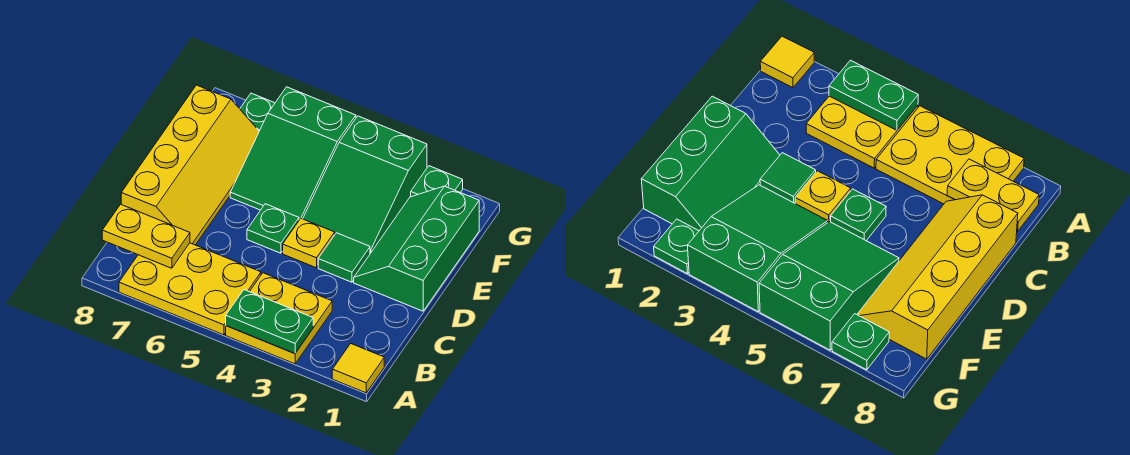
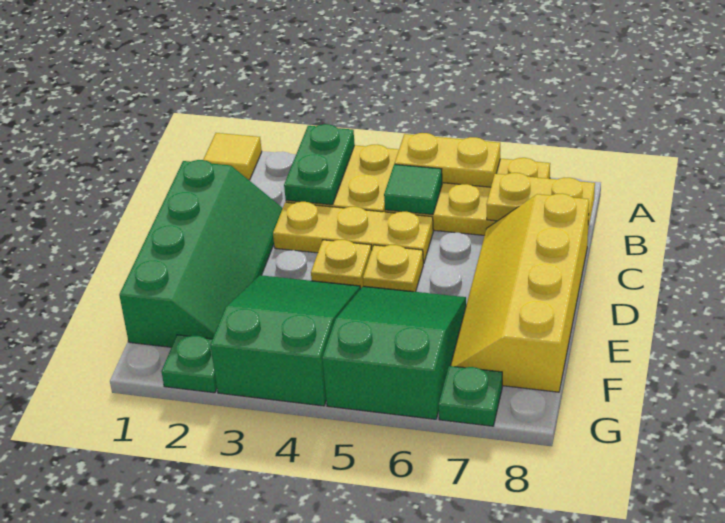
green 1x2 plate [226,290,313,354] -> green 1x2 plate turned to [284,124,355,205]
none -> yellow 1x2 plate [395,133,500,187]
none -> yellow 1x3 plate [273,202,433,264]
green 2x3 slope [354,186,479,311] -> green 2x4 slope [119,160,283,347]
green 1x1 tile [318,233,370,282] -> green 1x1 tile moved to [384,164,442,215]
green 1x1 plate [247,204,299,253] -> yellow 1x1 plate [363,245,423,292]

